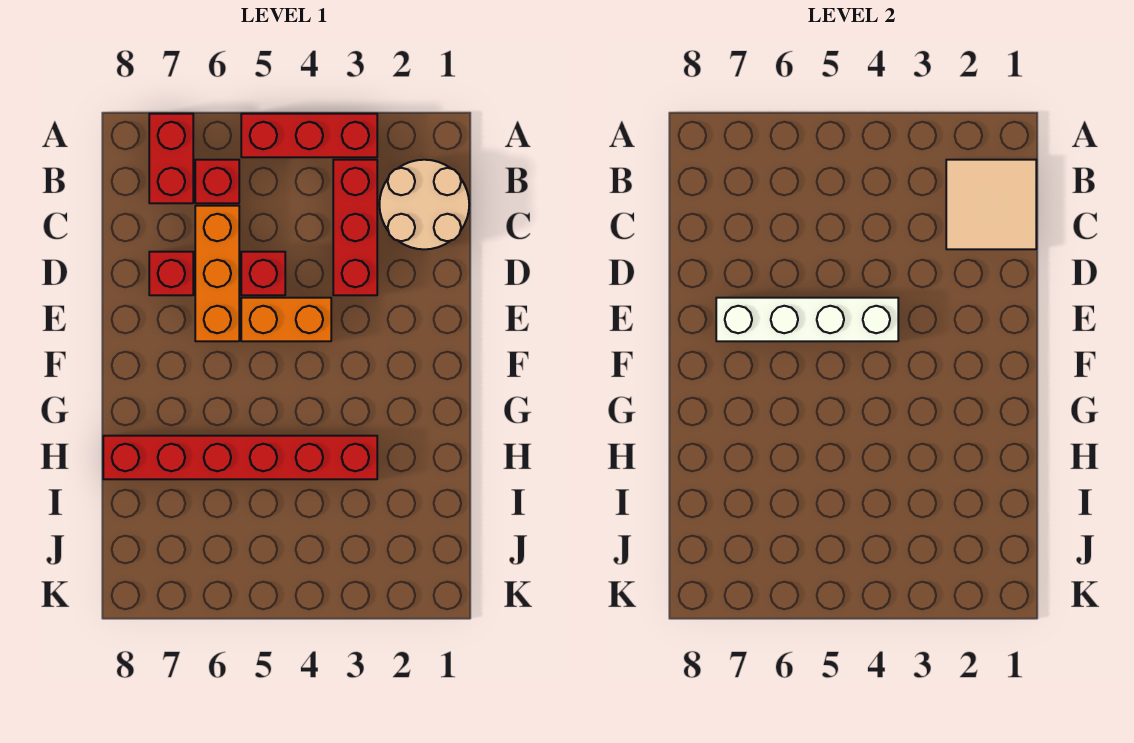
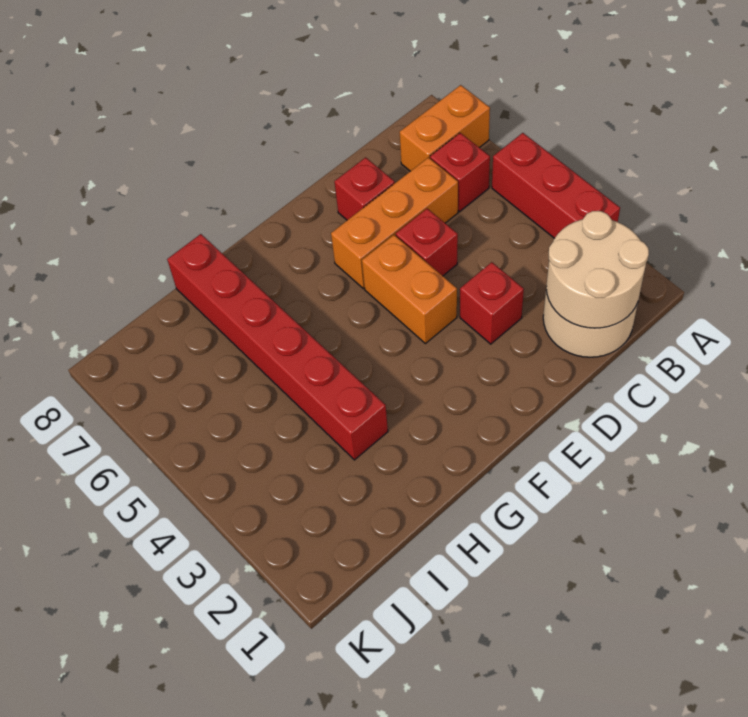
red 1x2 brick [149,114,193,203] -> orange 1x2 brick [400,85,490,171]
tan 2x2 tile [946,160,1036,249] -> tan 2x2 round brick [546,211,649,328]
red 1x3 brick [333,160,377,295] -> red 1x1 brick [460,262,524,344]
white 1x4 brick [716,298,898,341] -> none

